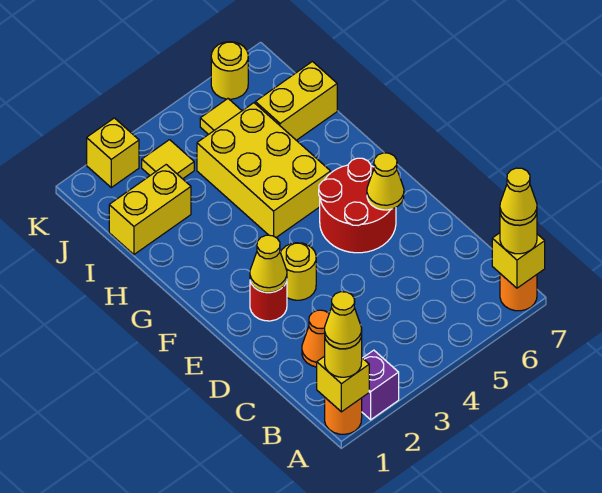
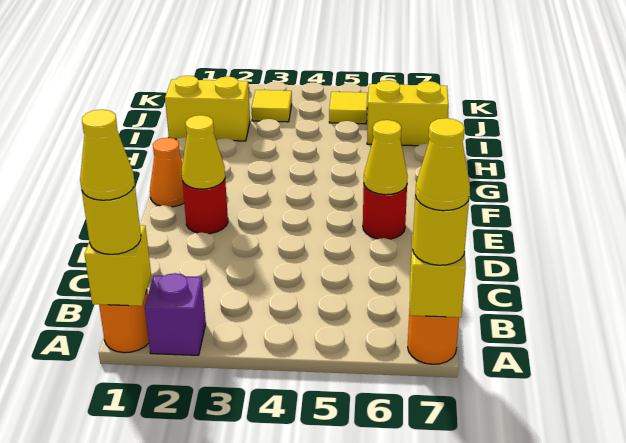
orange 1x1 cone [302,310,329,367] -> orange 1x1 cone moved to [150,137,184,207]
yellow 1x1 round brick [280,243,316,300] -> none
red 2x2 round brick [319,158,396,253] -> red 1x1 round brick [363,186,407,239]
yellow 2x3 brick [197,103,331,237] -> none
yellow 1x1 brick [87,118,139,187] -> none
yellow 1x1 round brick [211,42,248,99] -> none

